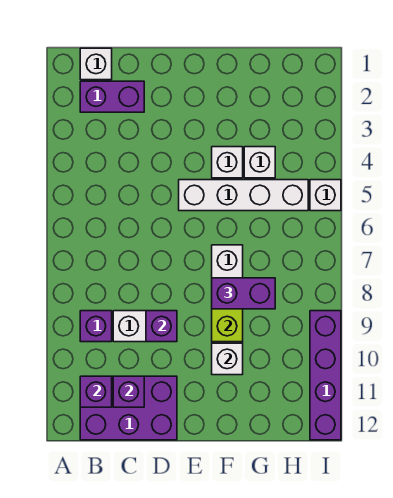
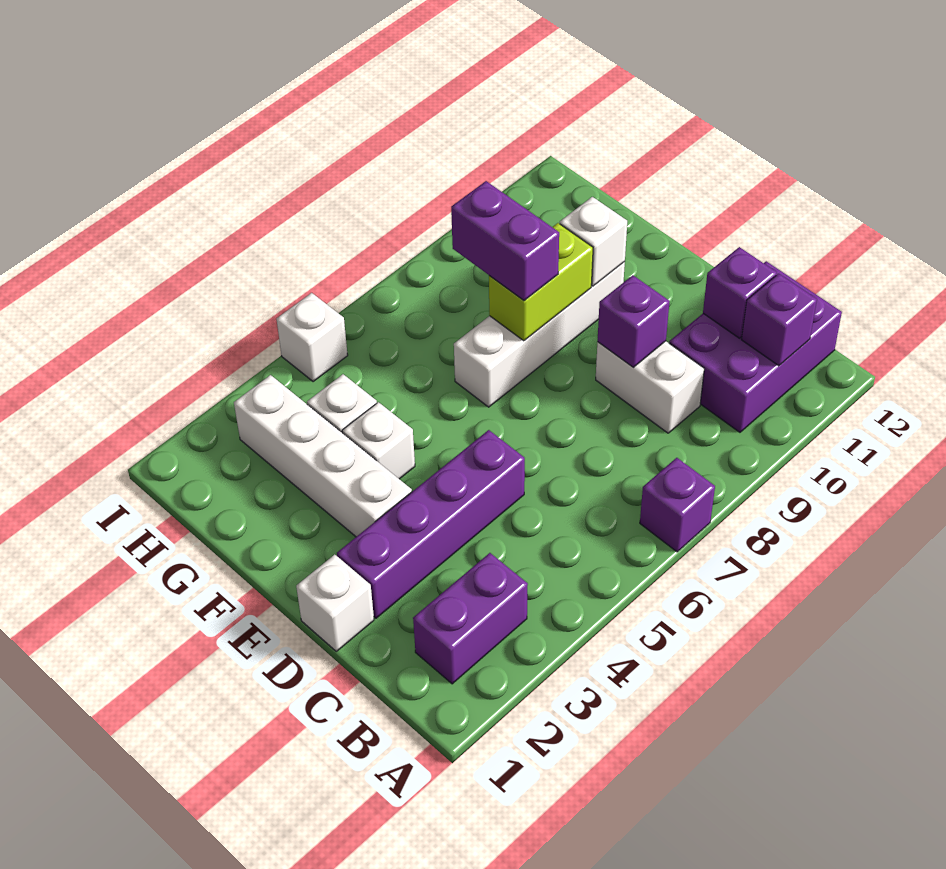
white 1x1 brick [80,48,112,80] -> white 1x1 brick moved to [296,555,374,651]
purple 1x2 brick [80,81,144,112] -> purple 1x2 brick turned to [413,553,528,684]
purple 1x1 brick [80,311,112,342] -> purple 1x1 brick moved to [640,458,715,552]
purple 2x3 brick [80,376,177,440] -> purple 2x3 brick turned to [669,261,842,432]
white 1x4 brick [179,180,308,211] -> white 1x4 brick moved to [234,375,412,537]
purple 1x4 brick [310,311,341,440] -> purple 1x4 brick moved to [337,430,525,618]

